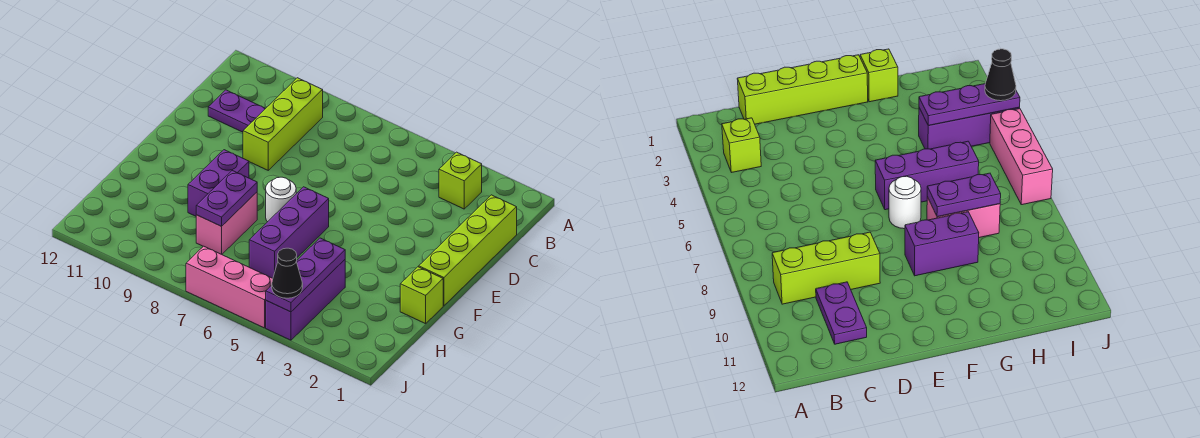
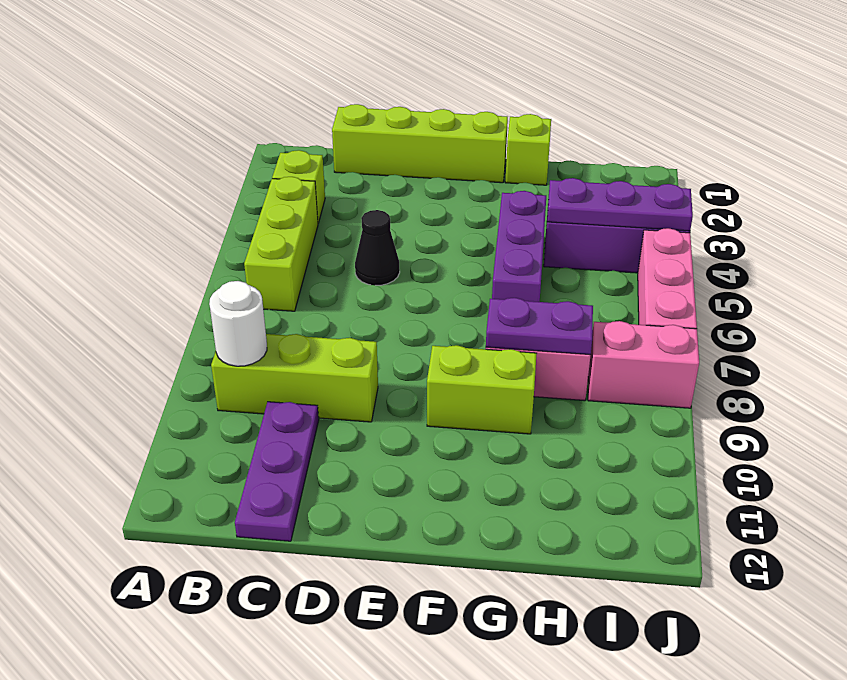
none -> lime 1x3 brick [244,177,318,311]
purple 1x2 plate [208,90,266,132] -> purple 1x3 plate [235,402,319,541]
purple 1x3 brick [249,187,329,278] -> purple 1x3 brick turned to [492,191,546,302]
white 1x1 round brick [266,177,296,222] -> white 1x1 round brick moved to [209,281,267,366]
purple 1x2 brick [188,150,249,216] -> lime 1x2 brick [427,345,537,434]
none -> pink 1x2 brick [588,321,699,408]
black 1x1 cone [272,248,303,298] -> black 1x1 cone moved to [355,210,400,285]

